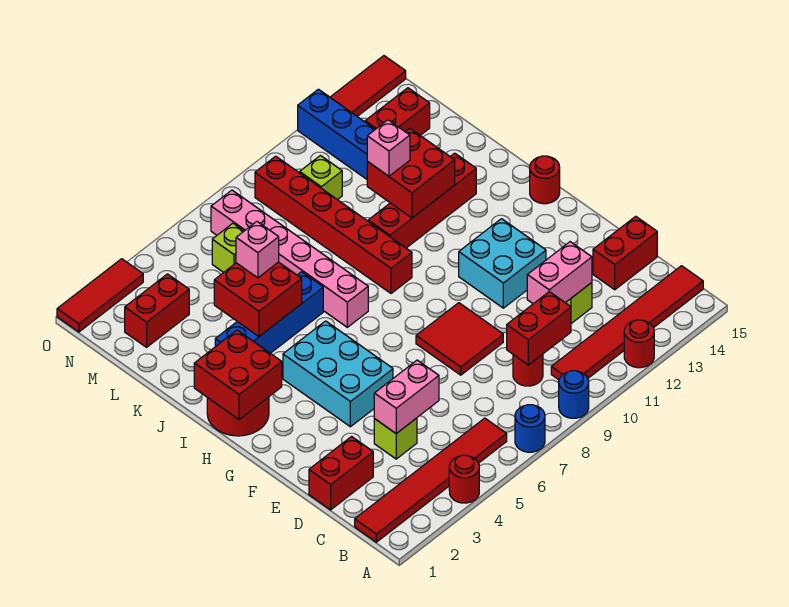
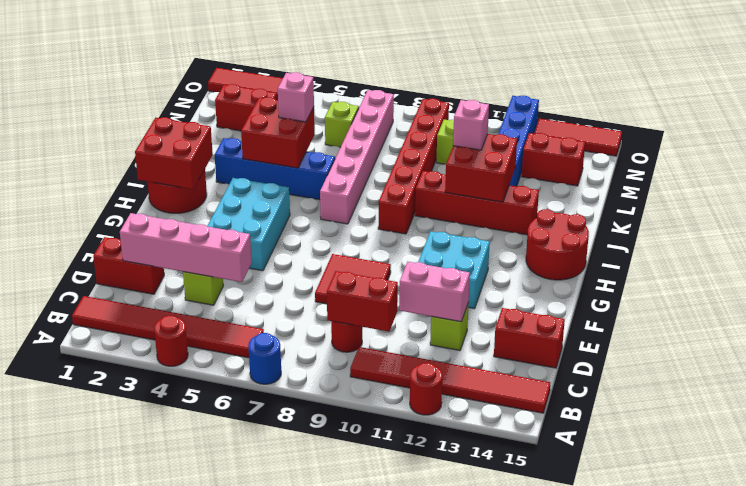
blue 1x1 round brick [559,371,589,418] -> none
pink 1x2 brick [374,360,439,434] -> pink 1x4 brick [120,213,252,282]
red 1x1 round brick [530,156,560,204] -> red 2x2 round brick [526,209,589,280]

